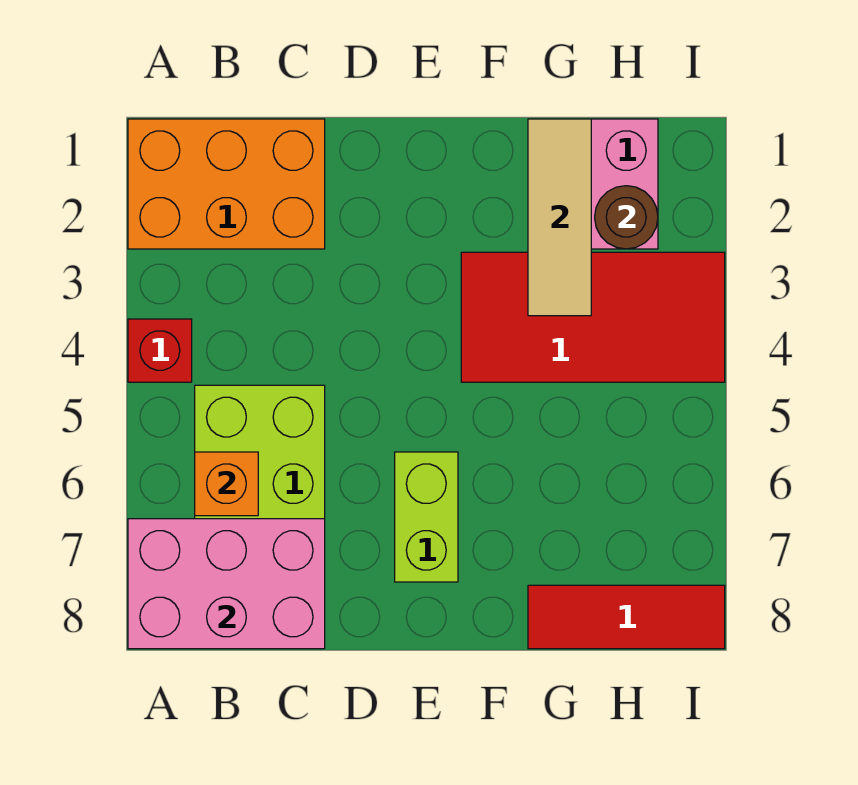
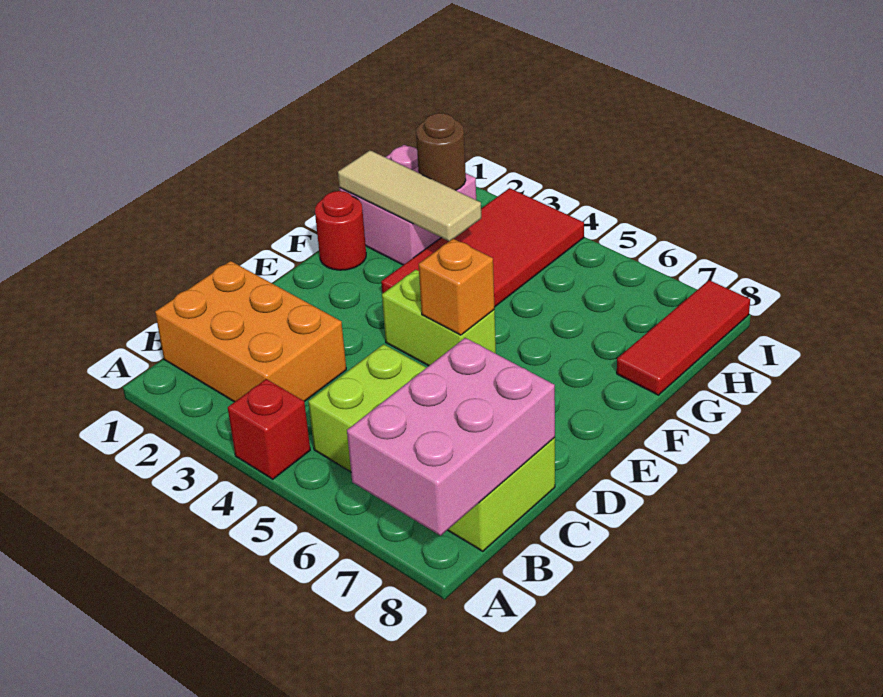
orange 2x3 brick [128,119,325,249] -> orange 2x3 brick turned to [155,261,346,402]
orange 1x1 brick [195,452,258,516] -> orange 1x1 brick moved to [419,239,495,335]
lime 1x2 brick [395,452,458,582] -> lime 1x2 brick moved to [382,270,496,366]
none -> red 1x1 round brick [315,191,366,270]

